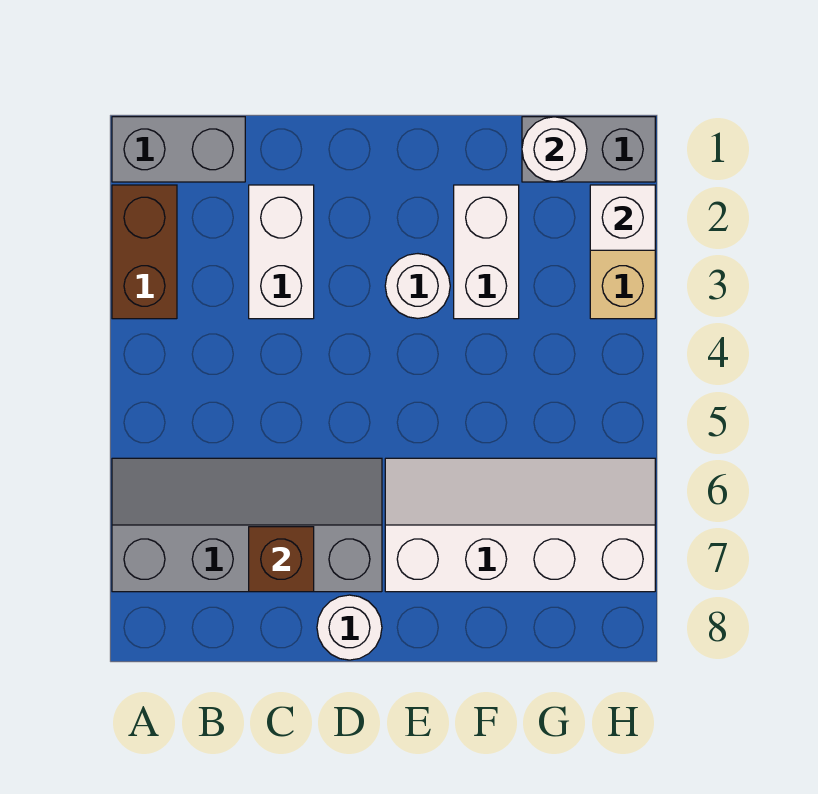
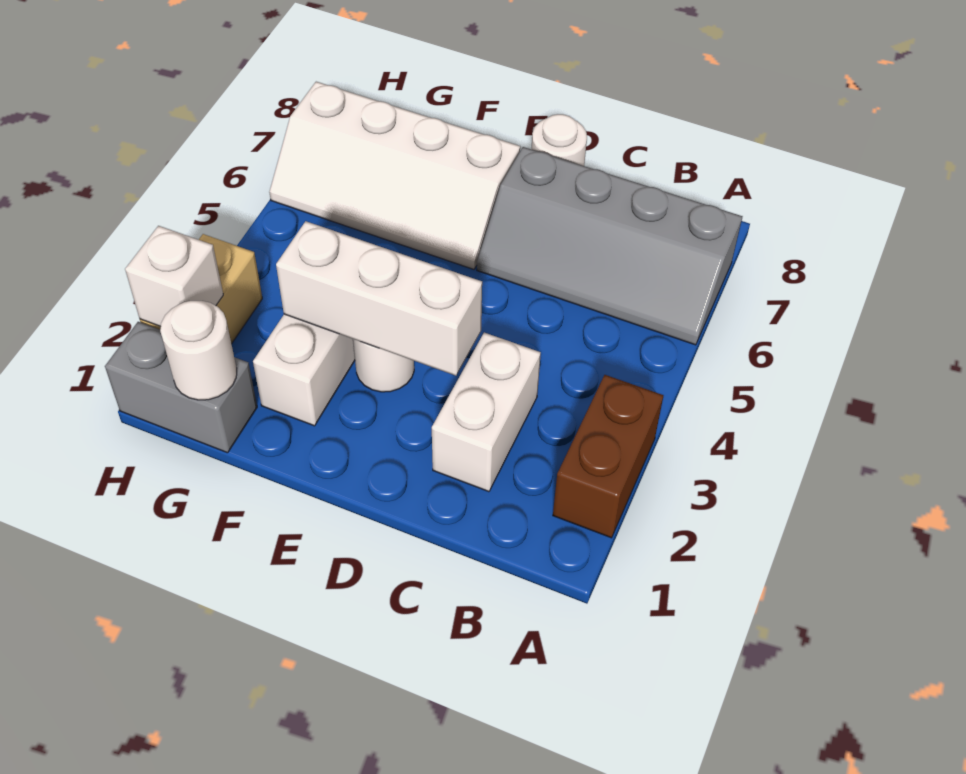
grey 1x2 brick [112,117,245,182] -> none
brown 1x1 brick [249,527,314,592] -> none
none -> white 1x3 brick [276,221,482,376]

